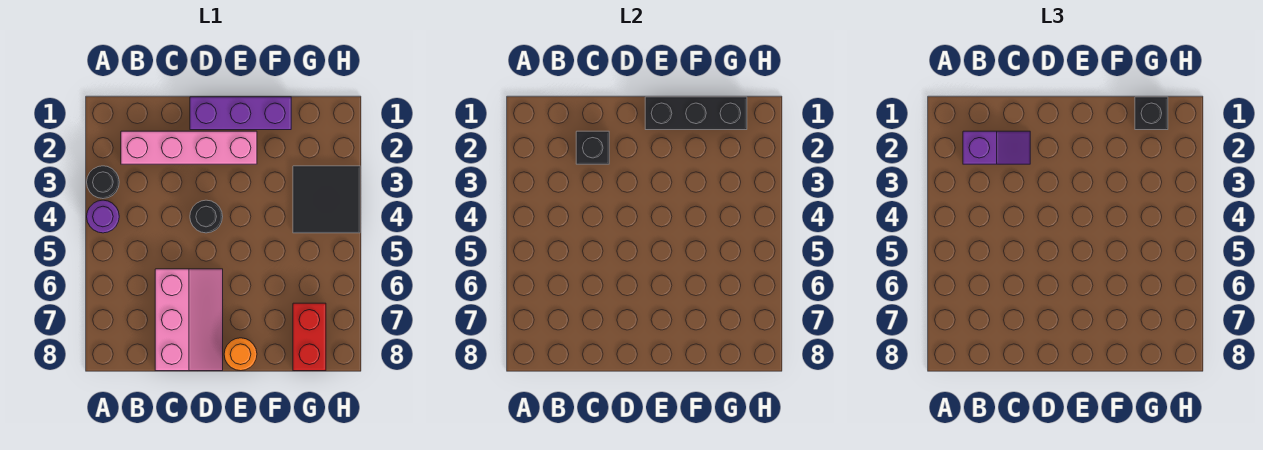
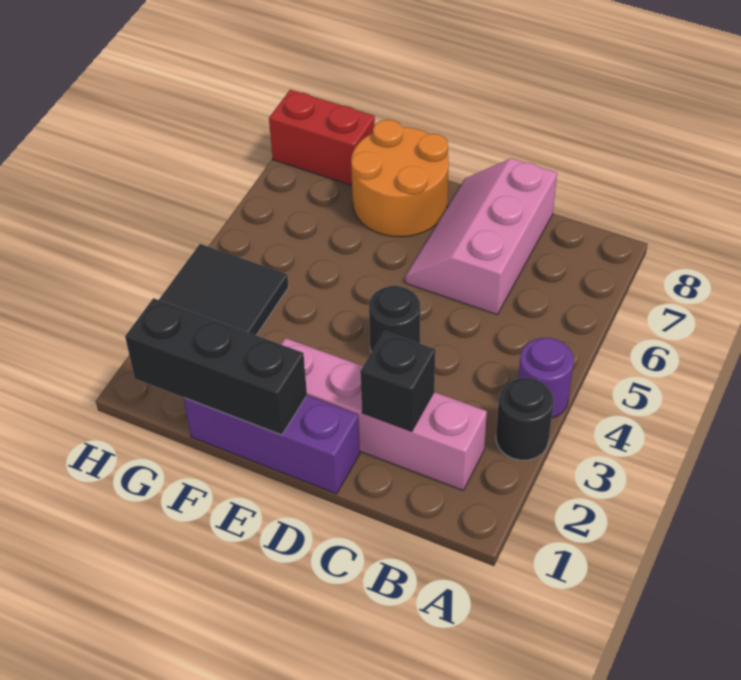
purple 1x2 slope [963,131,1030,164] -> none
orange 1x1 round brick [224,338,257,371] -> orange 2x2 round brick [351,120,449,237]
black 1x1 brick [1135,97,1168,130] -> none
red 1x2 brick [293,303,326,371] -> red 1x2 brick turned to [269,90,375,185]

